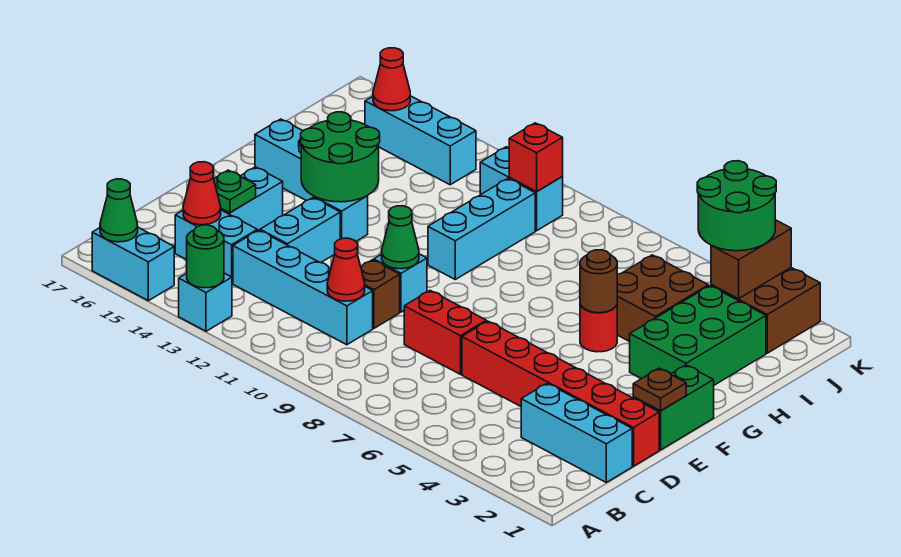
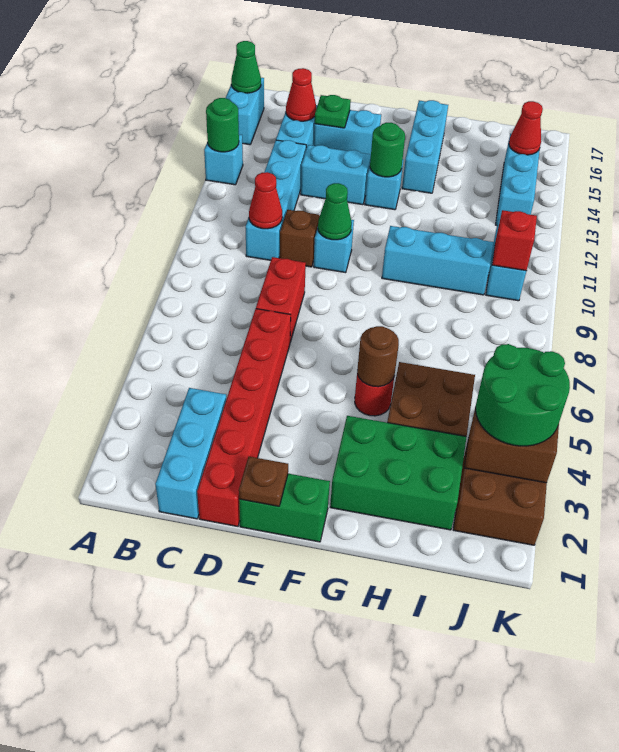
green 2x2 round brick [301,112,380,202] -> green 1x1 round brick [370,123,405,177]

